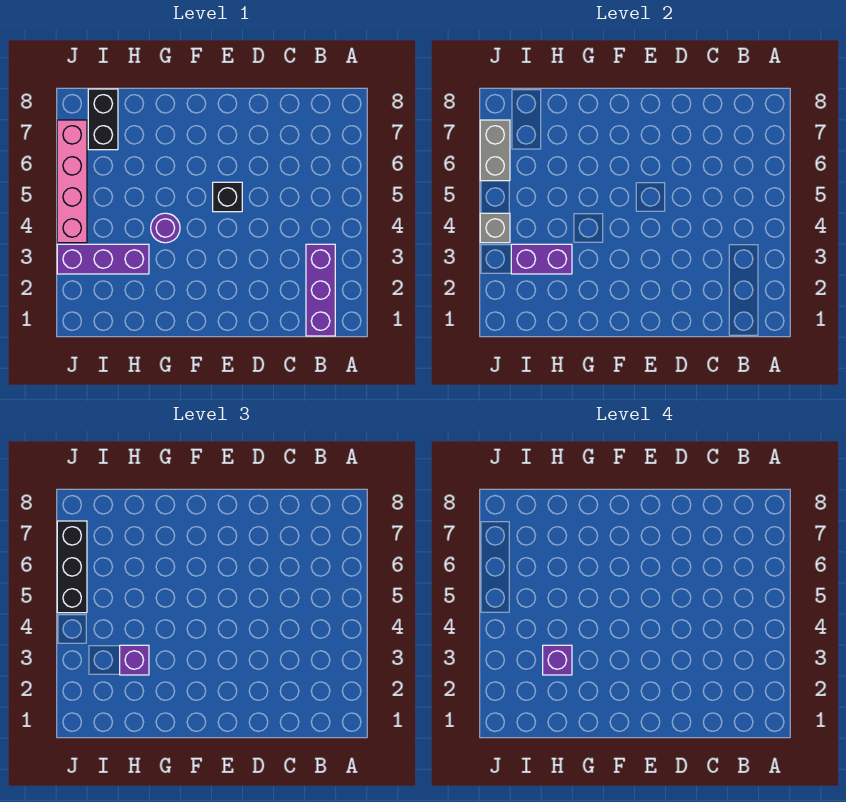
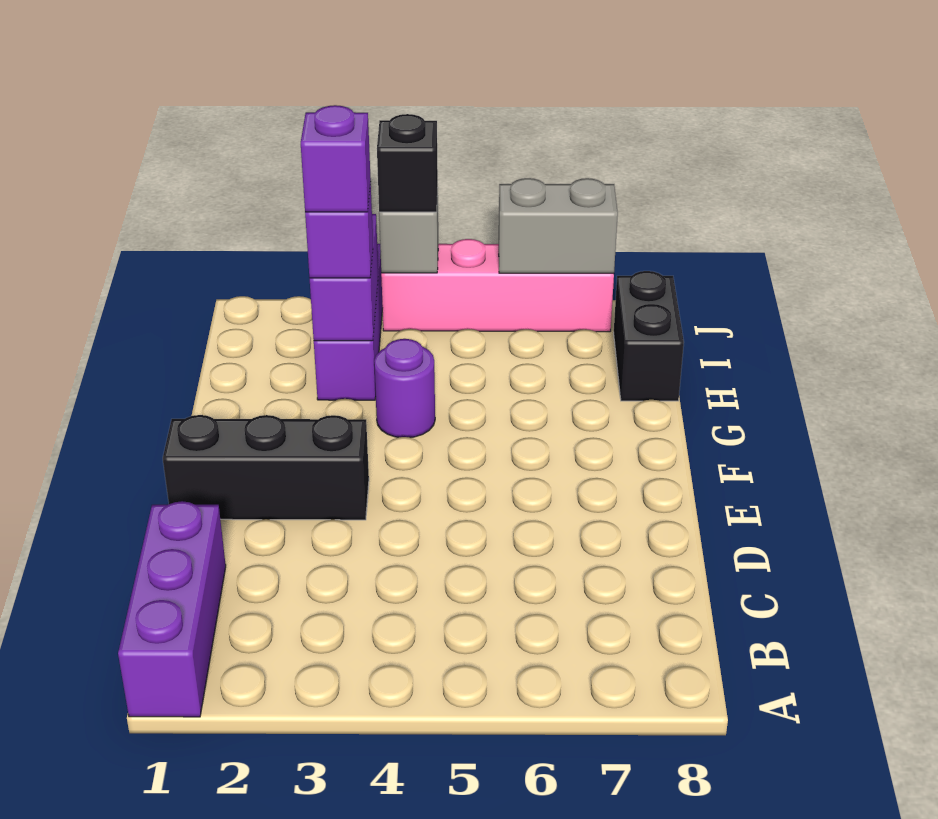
purple 1x3 brick [306,244,335,336] -> purple 1x3 brick turned to [118,501,226,717]
black 1x1 brick [213,182,242,212] -> black 1x1 brick moved to [377,114,438,212]
black 1x2 brick [88,89,118,150] -> black 1x2 brick turned to [614,271,684,401]
black 1x3 brick [57,521,87,613] -> black 1x3 brick moved to [163,415,369,520]

